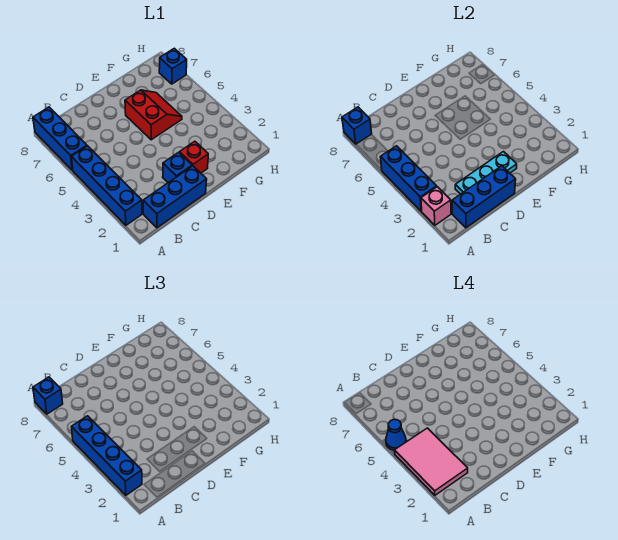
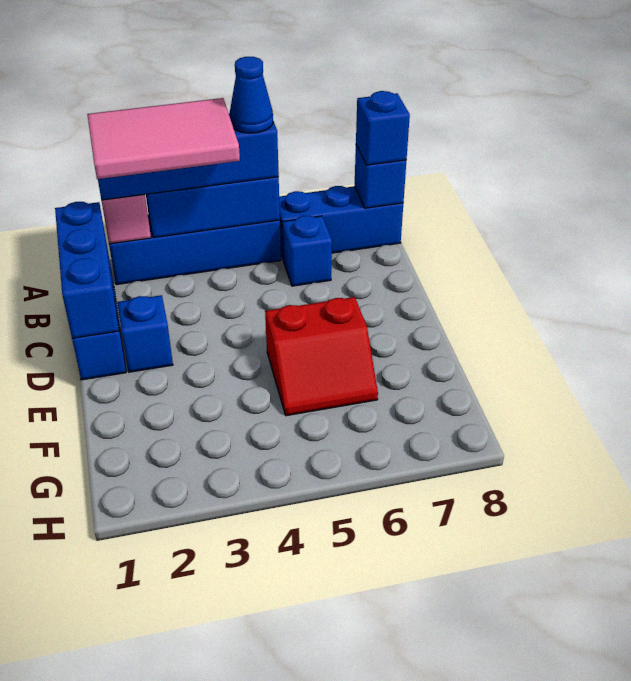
cyan 1x3 plate [455,152,517,194] -> none
red 1x1 brick [179,141,208,173] -> none
blue 1x1 brick [159,48,187,84] -> blue 1x1 brick moved to [282,216,332,286]

